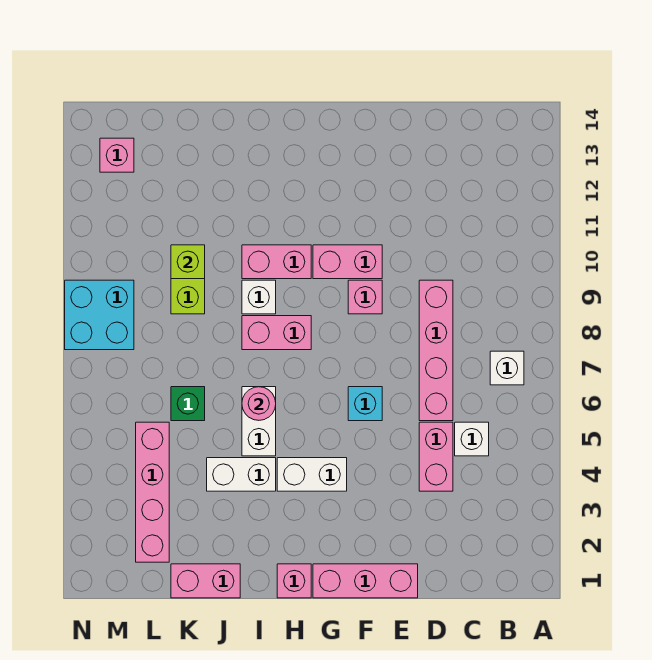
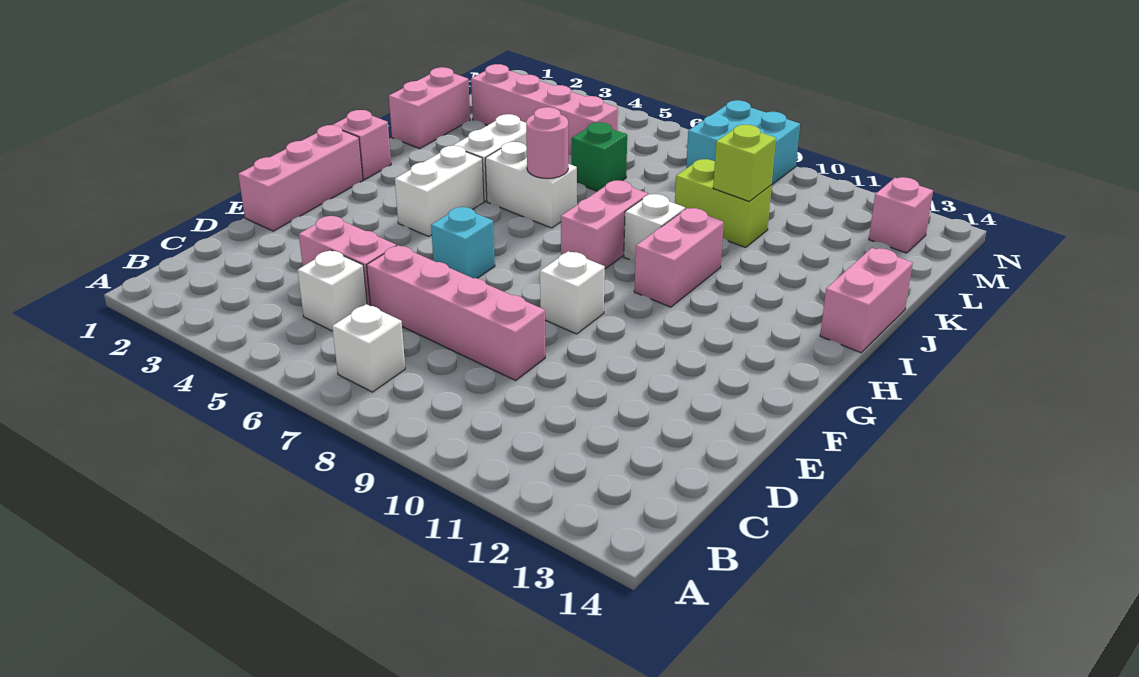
pink 1x1 brick [348,280,382,314] -> white 1x1 brick [540,251,605,334]
pink 1x2 brick [313,245,382,279] -> pink 1x2 brick moved to [820,248,913,353]

